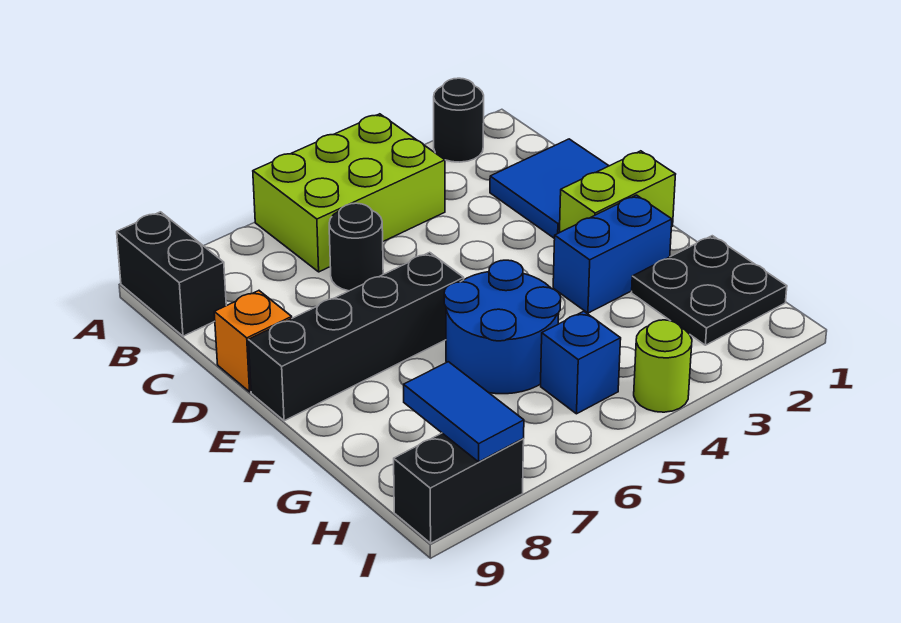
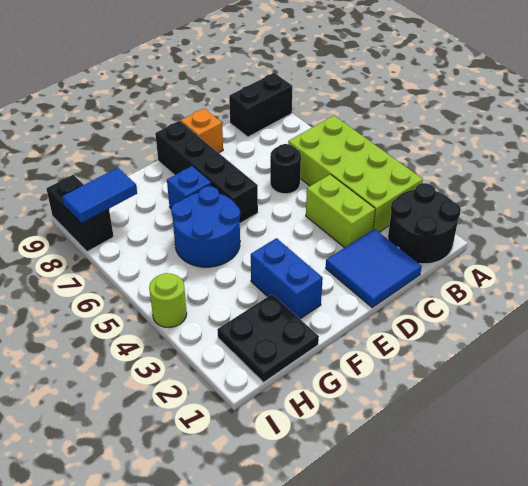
black 1x1 round brick [434,78,484,162] -> black 2x2 round brick [388,183,461,264]
lime 2x3 brick [253,114,445,272] -> lime 2x4 brick [288,116,423,232]
lime 1x2 brick [559,151,676,233] -> lime 1x2 brick moved to [306,174,375,248]
blue 1x1 brick [541,311,621,414] -> blue 1x1 brick moved to [167,166,211,208]

